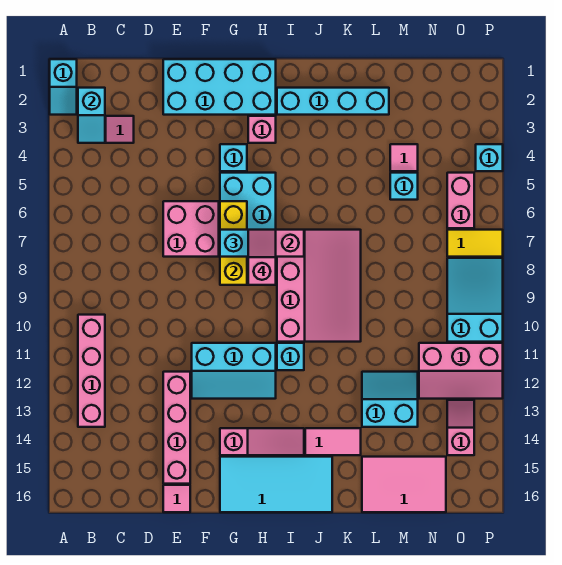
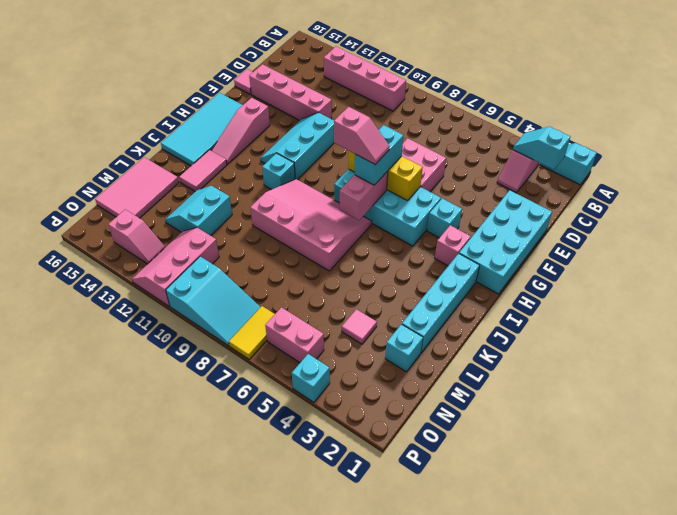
pink 3x4 slope [277,230,361,342] -> pink 3x4 slope turned to [250,179,372,271]
cyan 2x2 slope [362,372,418,427] -> cyan 2x2 slope turned to [165,186,232,236]
cyan 1x1 brick [390,173,418,200] -> cyan 1x1 brick moved to [385,324,423,372]

